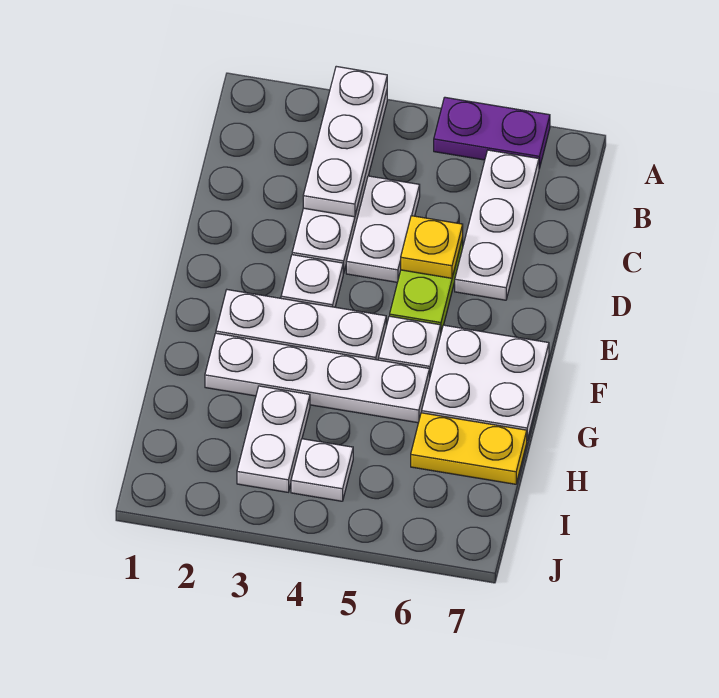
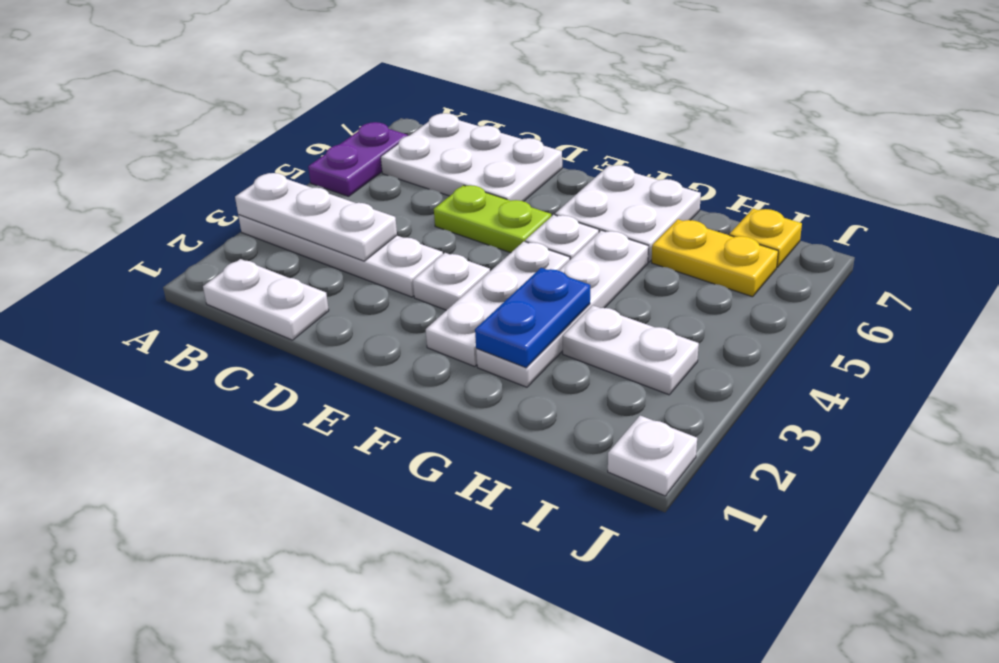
white 1x3 plate [455,150,539,300] -> white 2x3 plate [381,113,562,201]
white 1x2 plate [346,176,420,282] -> white 1x2 plate moved to [203,259,329,340]
yellow 1x1 plate [401,216,463,278] -> yellow 1x1 plate moved to [730,209,802,268]
none -> blue 1x2 plate [475,268,590,368]
yellow 1x2 plate [411,413,527,484] -> yellow 1x2 plate turned to [652,219,778,297]
white 1x1 plate [291,439,353,501] -> white 1x1 plate moved to [608,416,697,496]

